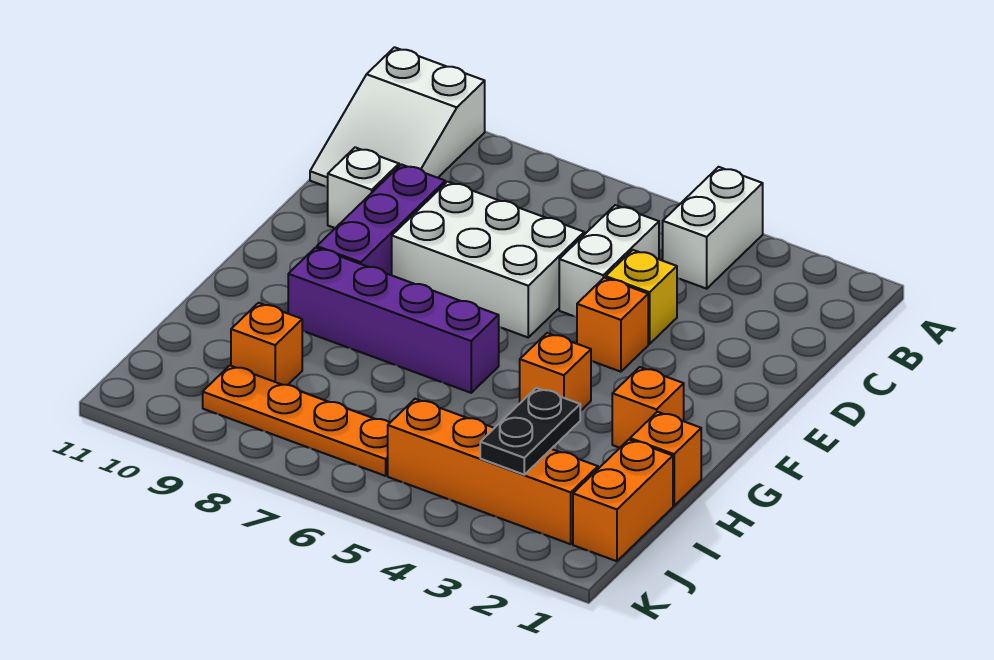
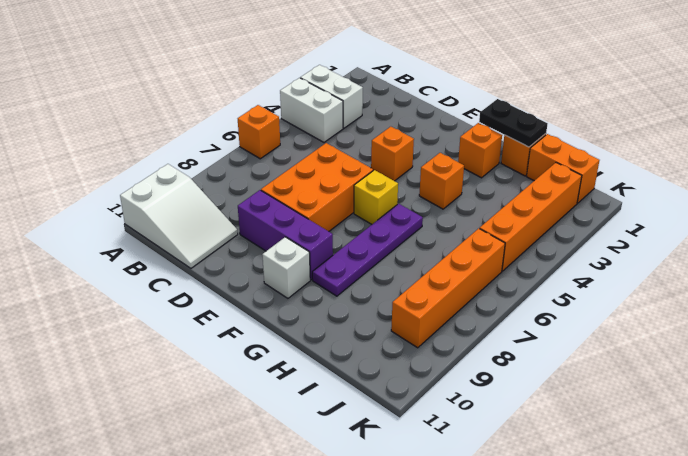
white 1x2 brick [559,205,659,317] -> white 1x2 brick moved to [300,65,363,128]
yellow 1x1 brick [606,250,677,344] -> yellow 1x1 brick moved to [354,170,398,224]
white 2x3 brick [392,182,584,337] -> orange 2x3 brick [261,143,373,231]
white 1x1 brick [328,147,399,228] -> white 1x1 brick moved to [262,237,310,298]
purple 1x4 brick [288,247,499,393] -> purple 1x4 plate [312,204,423,296]
black 1x2 plate [480,388,580,475] -> black 1x2 plate moved to [479,99,547,147]
orange 1x1 brick [231,303,302,385] -> orange 1x1 brick moved to [238,105,280,159]
orange 1x4 plate [203,366,390,476] -> orange 1x4 brick [391,228,505,348]

